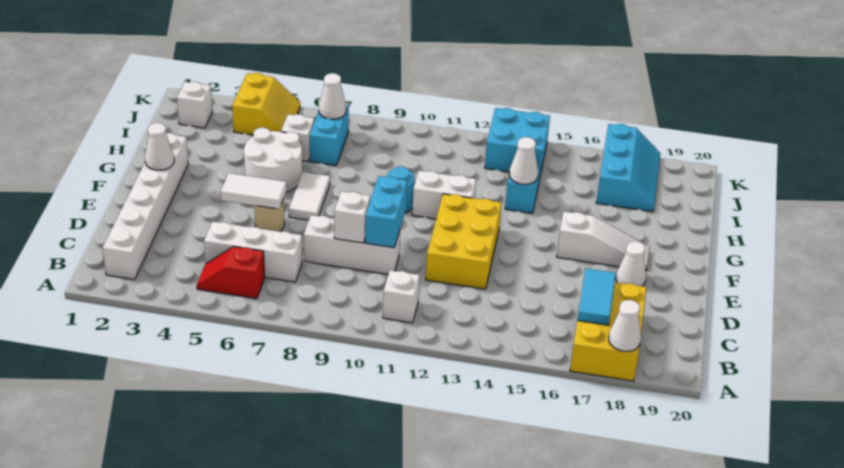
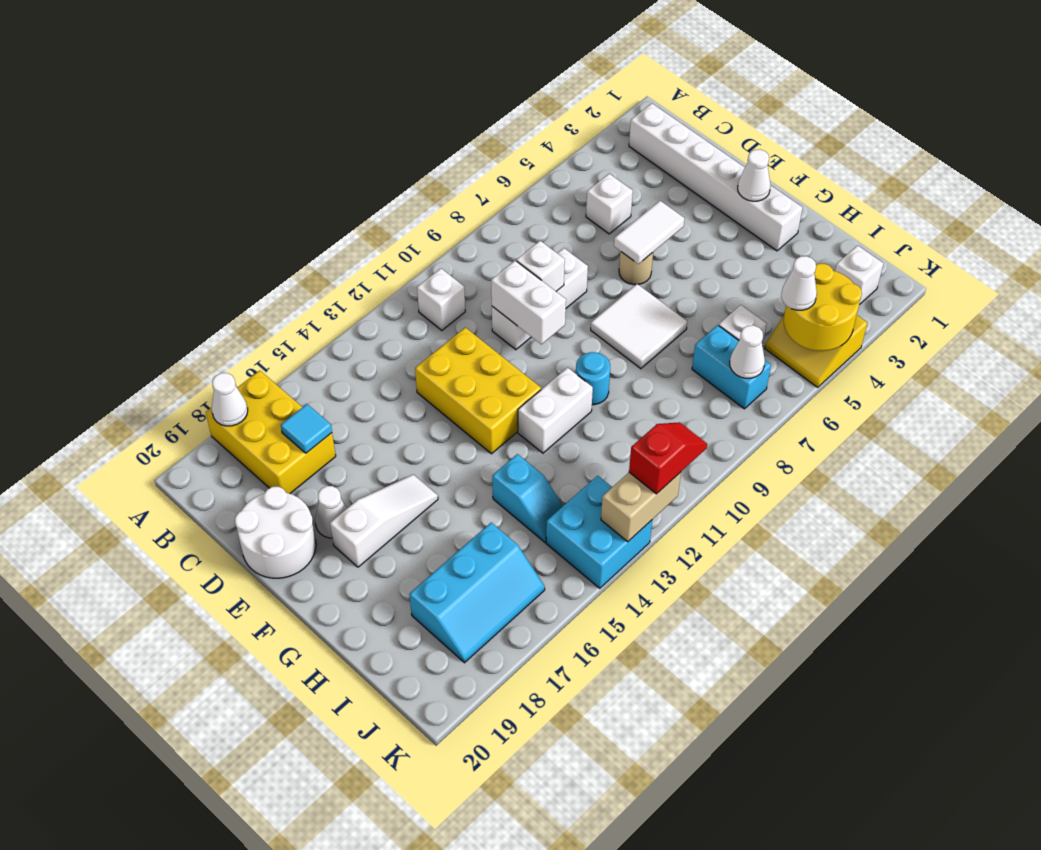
red 1x2 slope [197,246,265,299] -> red 1x2 slope moved to [629,422,707,494]
cyan 1x2 tile [578,268,616,325] -> cyan 1x1 tile [281,404,332,453]
white 1x3 brick [204,222,302,282] -> white 1x1 brick [586,174,633,234]
cyan 1x2 brick [365,176,407,248] -> white 1x2 brick [491,261,566,344]
white 1x2 tile [289,172,330,220] -> white 2x2 tile [591,284,687,369]
white 1x3 slope [557,212,650,271] -> white 1x3 slope turned to [330,474,438,567]
white 2x2 round brick [244,128,302,192] -> white 2x2 round brick moved to [235,487,316,578]
white 1x1 cone [509,137,538,184] -> white 1x1 cone moved to [781,256,817,310]
cyan 2x3 slope [596,124,660,212] -> cyan 2x3 slope turned to [410,523,545,663]
none -> yellow 2x2 round brick [784,264,862,351]
none -> tan 1x2 brick [601,472,681,542]

